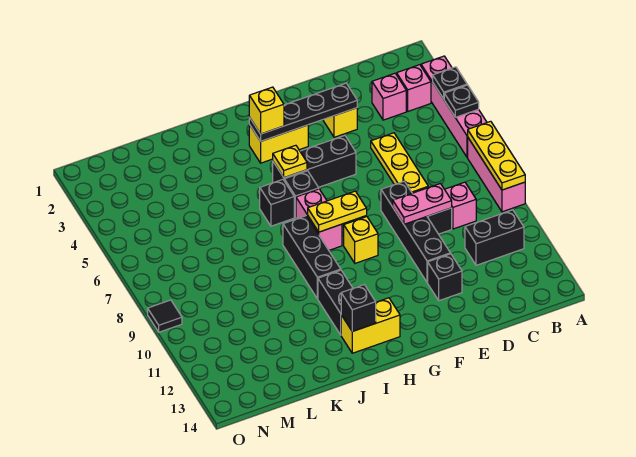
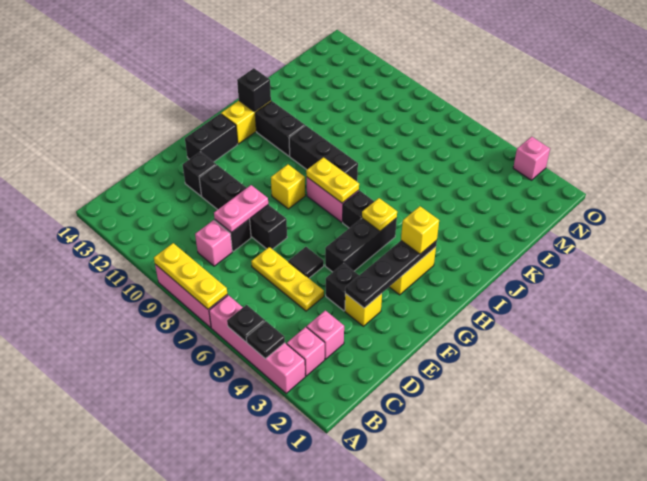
black 1x2 brick [465,210,524,265] -> black 1x2 brick moved to [185,114,238,162]
yellow 1x2 plate [308,191,367,232] -> yellow 1x2 plate turned to [306,157,359,203]
black 1x1 brick [260,179,294,226] -> black 1x1 brick moved to [326,263,359,311]
none -> pink 1x1 brick [513,137,550,180]
black 1x1 tile [148,300,182,332] -> black 1x1 tile moved to [288,247,324,278]

